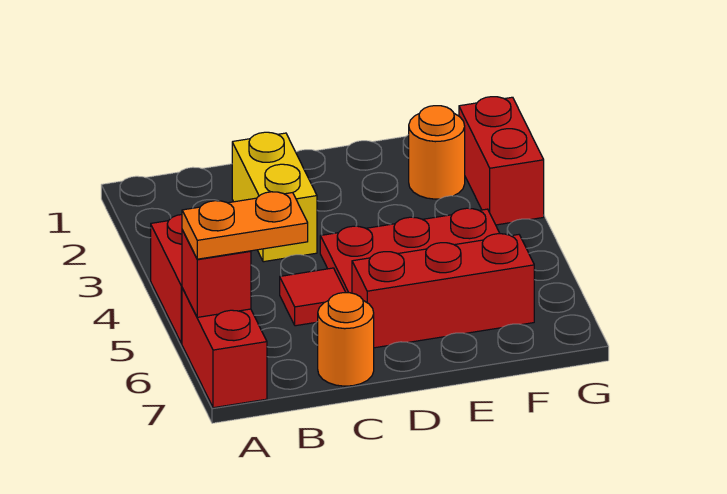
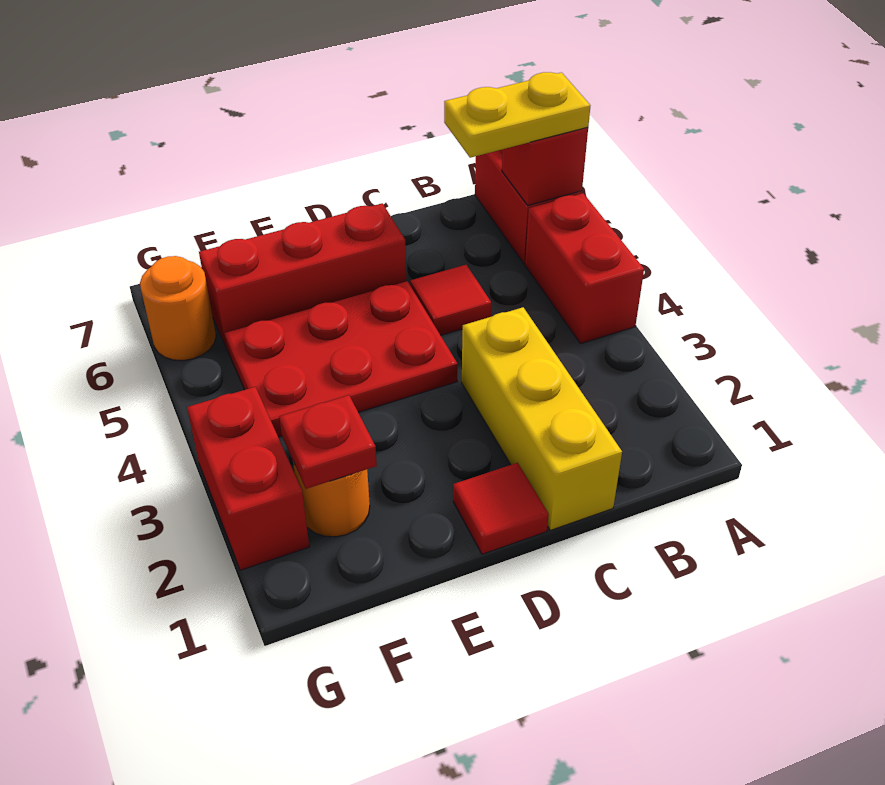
orange 1x2 plate [182,192,308,259] -> yellow 1x2 plate [444,72,591,158]
yellow 1x2 brick [232,132,317,262] -> yellow 1x3 brick [462,307,622,530]
orange 1x1 round brick [318,293,374,386] -> orange 1x1 round brick moved to [140,256,216,360]
none -> red 1x1 tile [453,463,549,554]
none -> red 1x1 plate [279,395,377,489]

